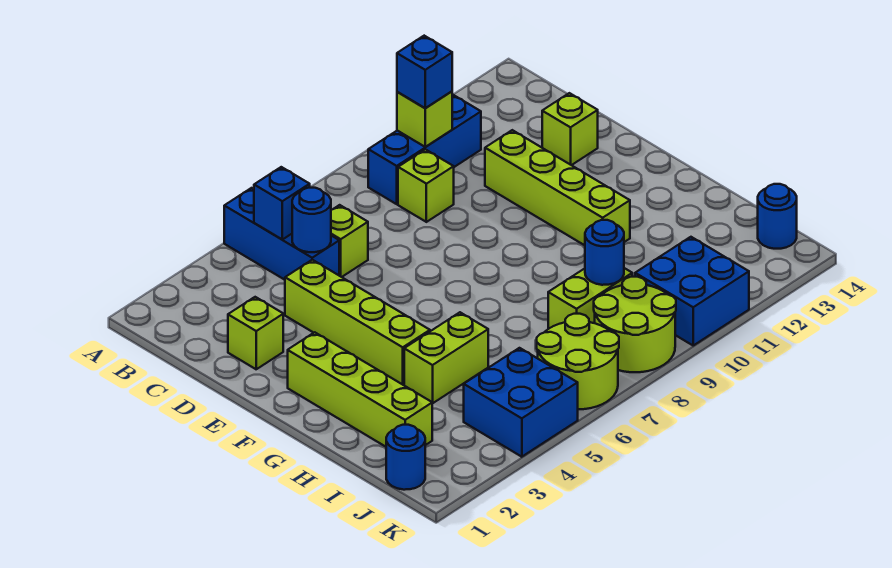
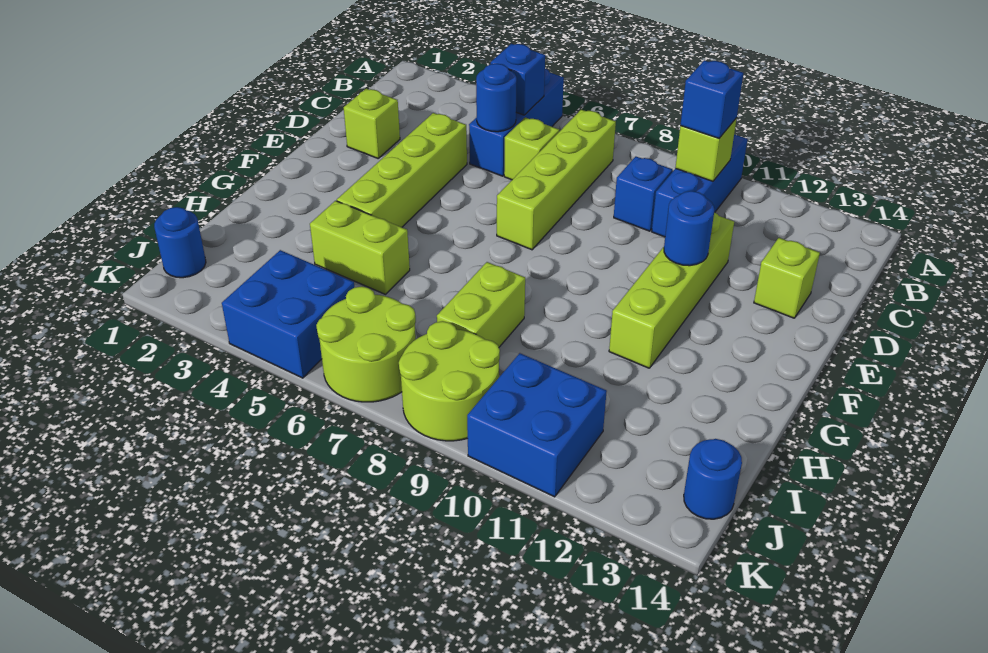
blue 1x3 brick [368,95,481,204] -> blue 1x3 brick turned to [652,134,748,237]
lime 1x1 brick [398,149,454,222] -> blue 1x1 brick [614,156,672,231]
lime 1x4 brick [288,332,432,447] -> lime 1x4 brick moved to [497,109,616,250]
lime 1x2 brick [548,268,632,329] -> lime 1x2 brick turned to [437,262,525,347]
blue 1x1 round brick [585,220,624,285] -> blue 1x1 round brick moved to [664,191,714,266]

